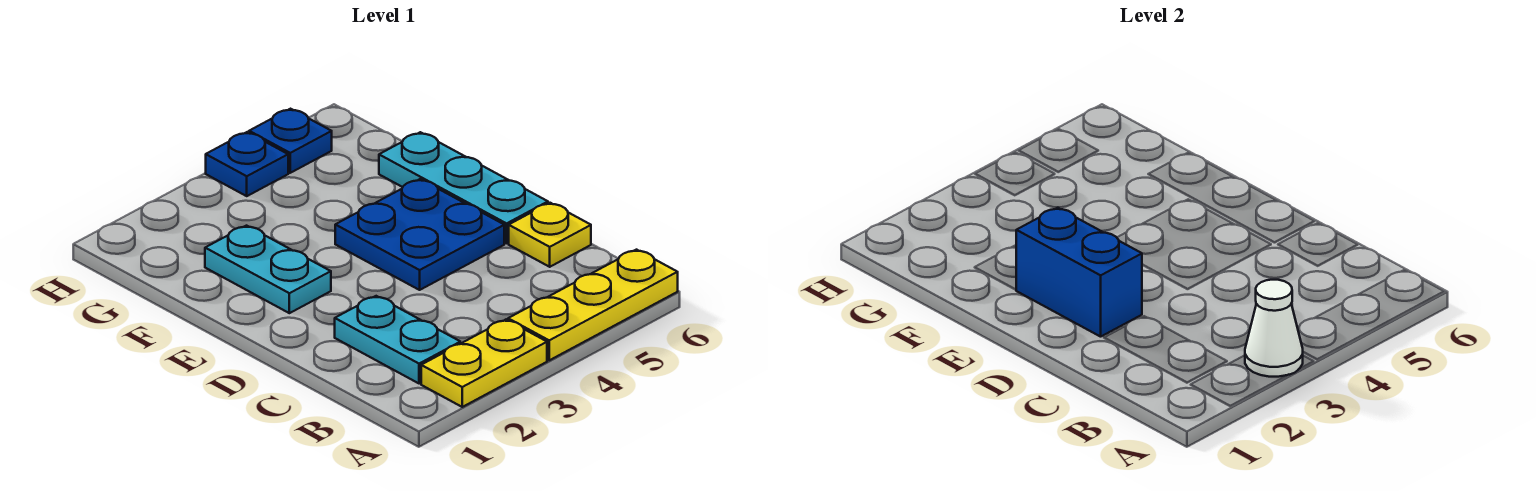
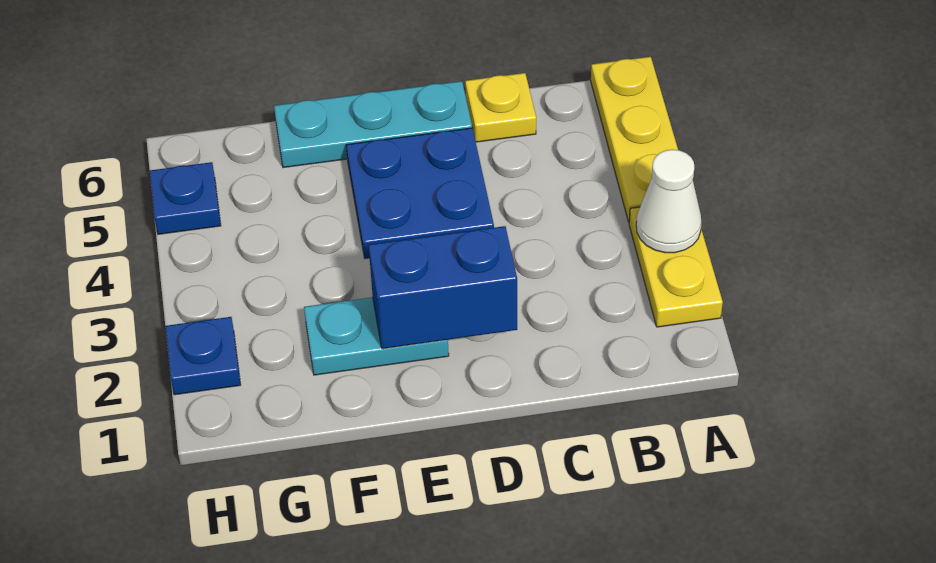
cyan 1x2 plate [335,296,460,384] -> none
blue 1x1 plate [206,132,288,196] -> blue 1x1 plate moved to [165,317,241,395]

